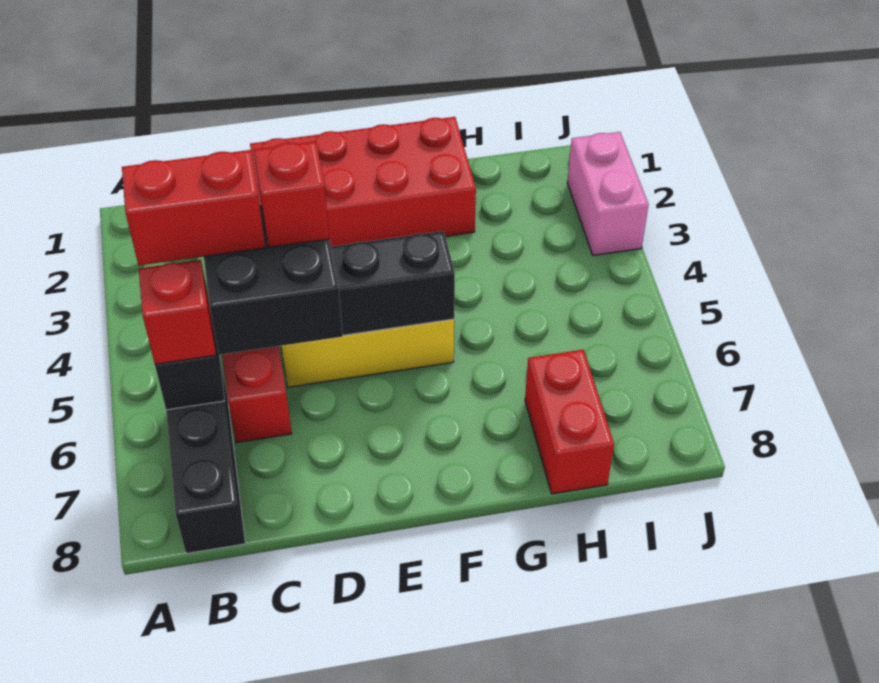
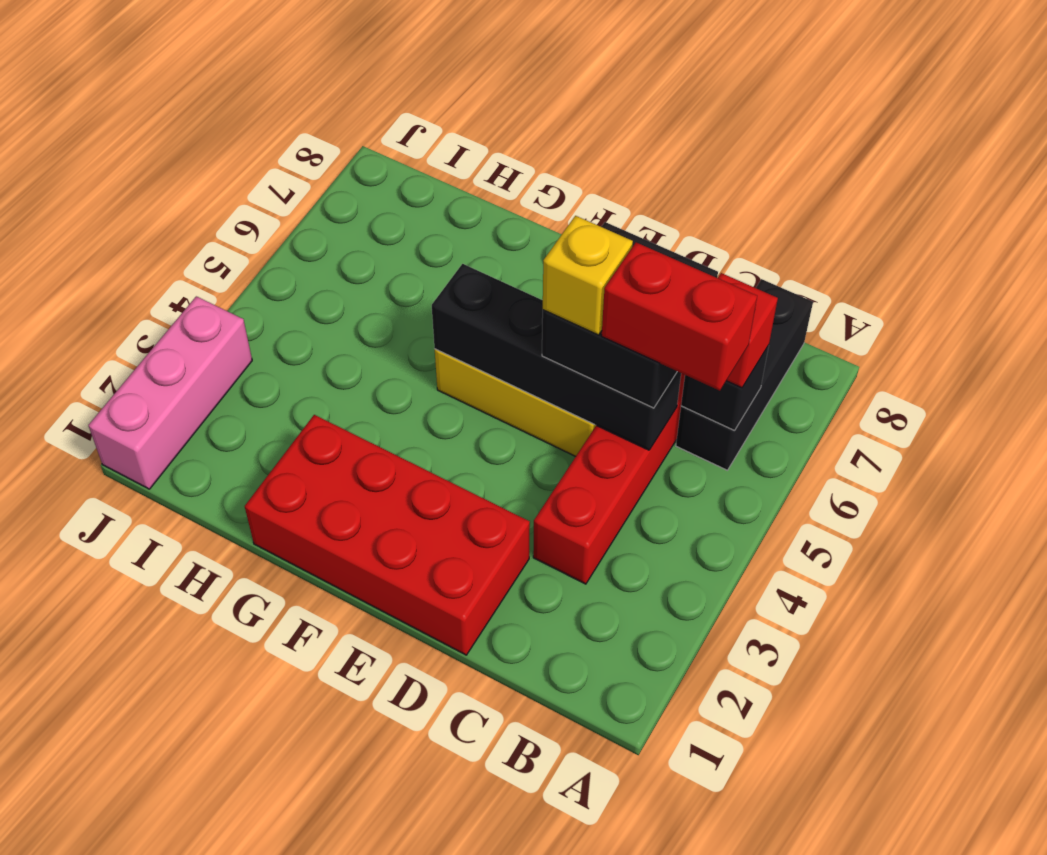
red 1x1 brick [254,141,329,247] -> yellow 1x1 brick [543,216,633,335]
red 1x2 brick [525,350,614,494] -> none
pink 1x2 brick [567,132,649,255] -> pink 1x3 brick [88,296,252,489]

